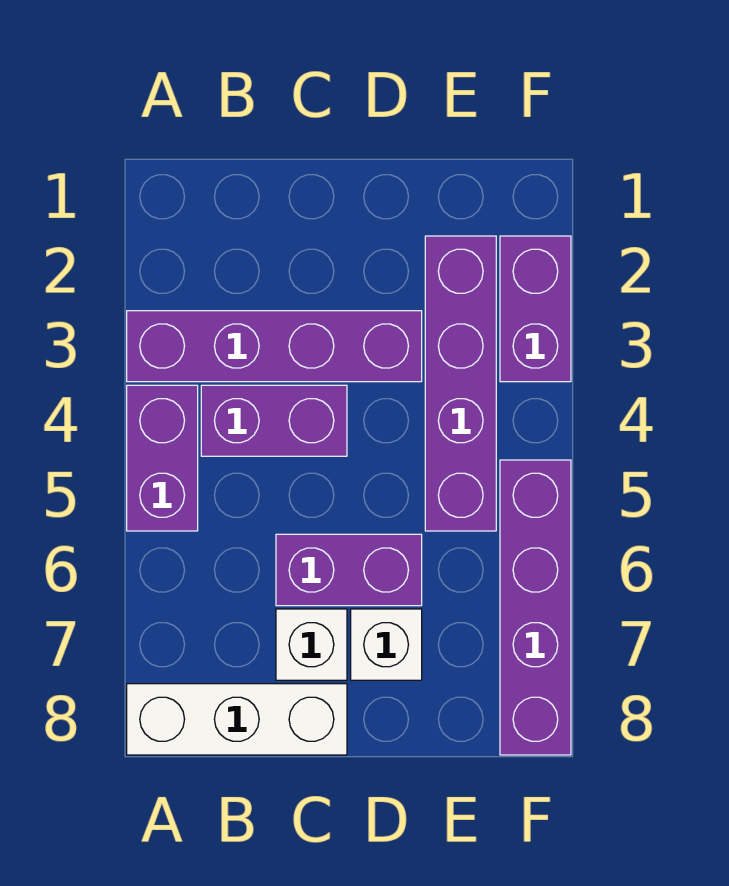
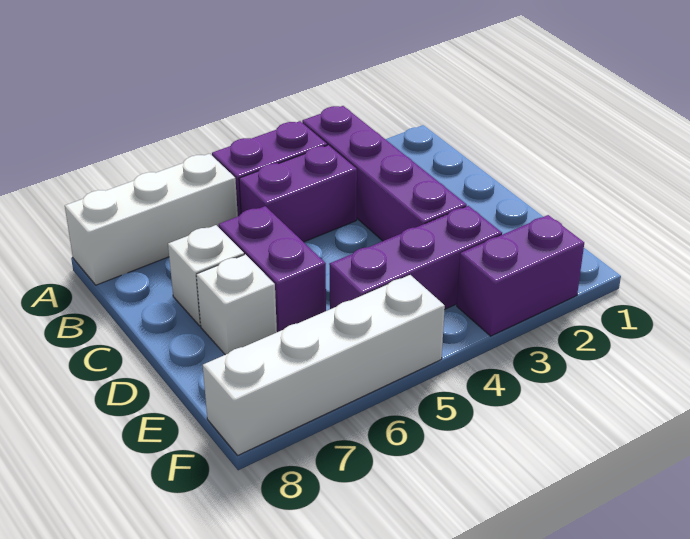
white 1x3 brick [127,684,347,755] -> white 1x3 brick turned to [65,154,238,285]
purple 1x2 brick [201,385,347,456] -> purple 1x2 brick turned to [239,145,357,242]
purple 1x4 brick [425,236,496,531] -> purple 1x3 brick [329,206,502,309]
purple 1x4 brick [500,460,571,755] -> white 1x4 brick [203,275,445,455]

